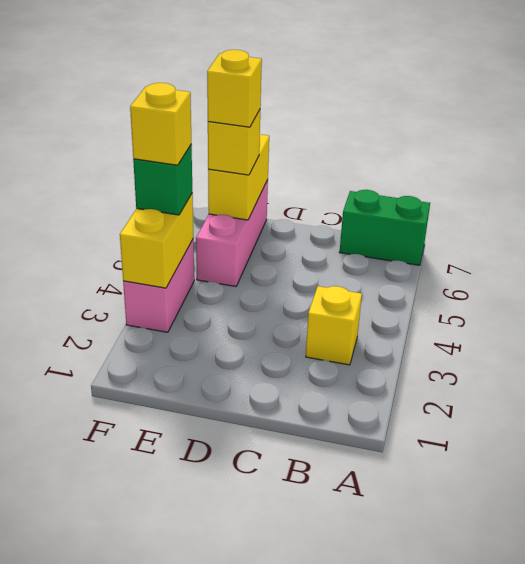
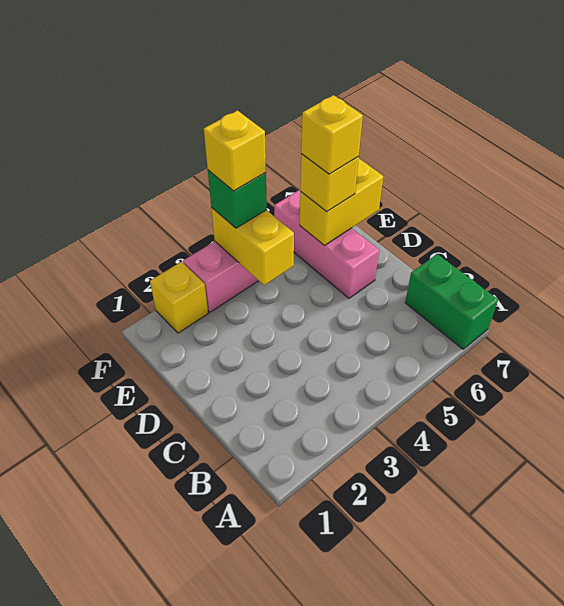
yellow 1x1 brick [306,286,362,365] -> yellow 1x1 brick moved to [150,262,208,333]
pink 1x3 brick [196,180,268,286] -> pink 1x3 brick turned to [274,190,379,298]
yellow 1x2 brick [120,194,193,288] -> yellow 1x2 brick turned to [211,208,294,285]

